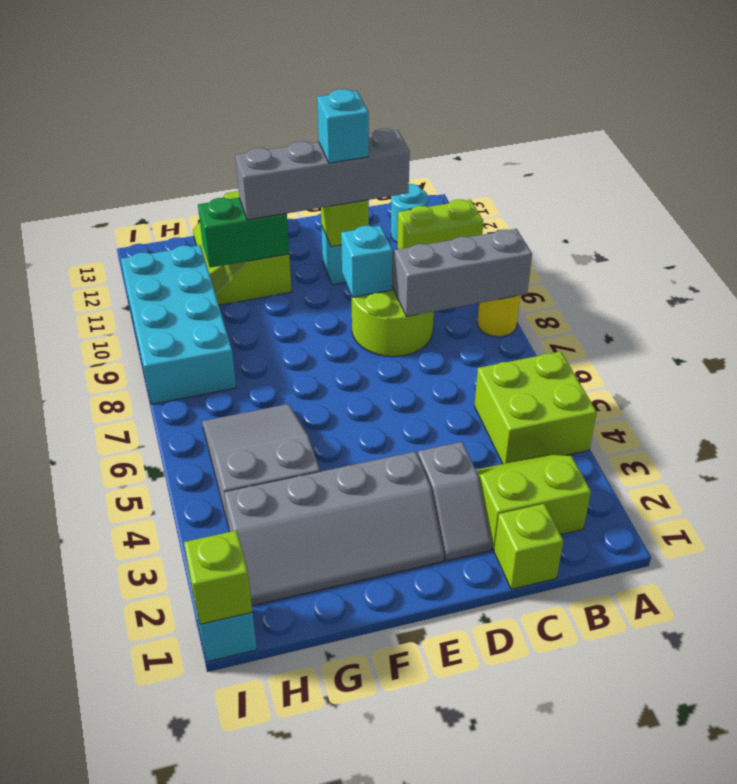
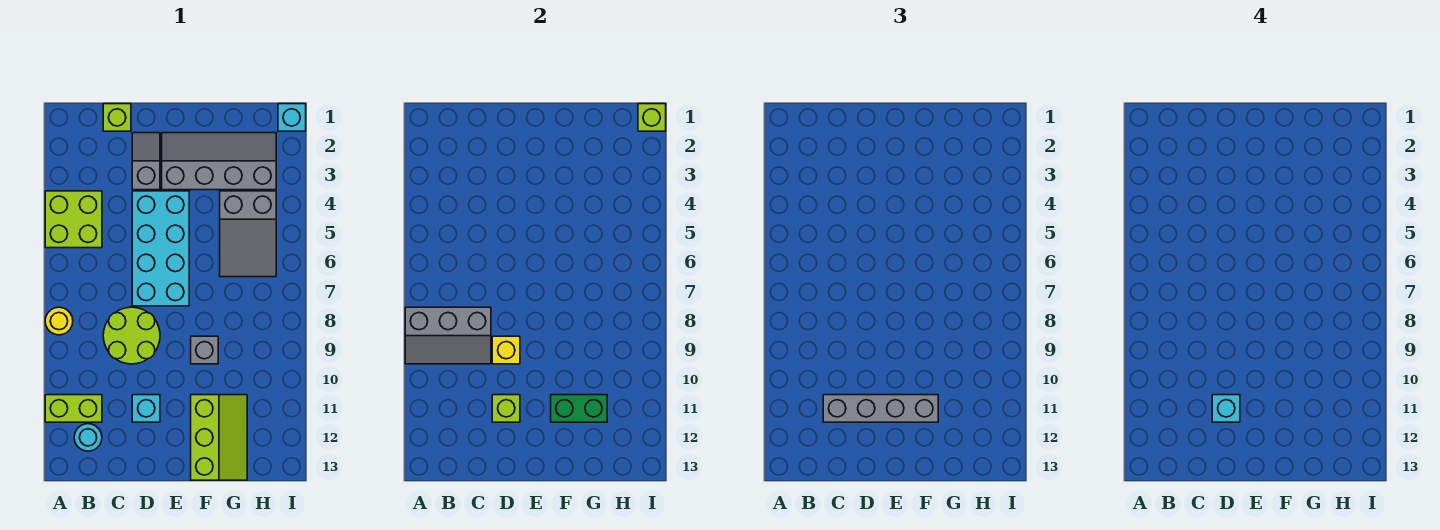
lime 2x2 slope [476,454,591,550] -> none
cyan 1x1 brick [341,226,393,297] -> yellow 1x1 brick [492,336,520,364]
none -> grey 1x1 brick [191,336,218,364]
cyan 2x4 brick [121,245,236,404] -> cyan 2x4 brick moved to [132,191,189,306]

